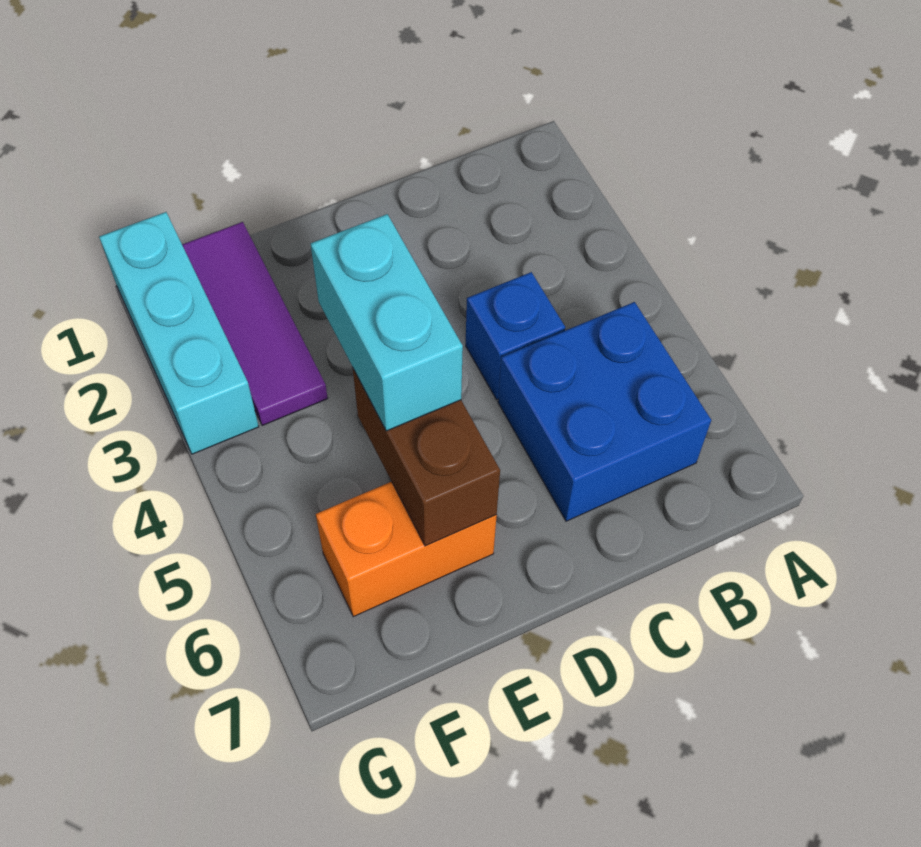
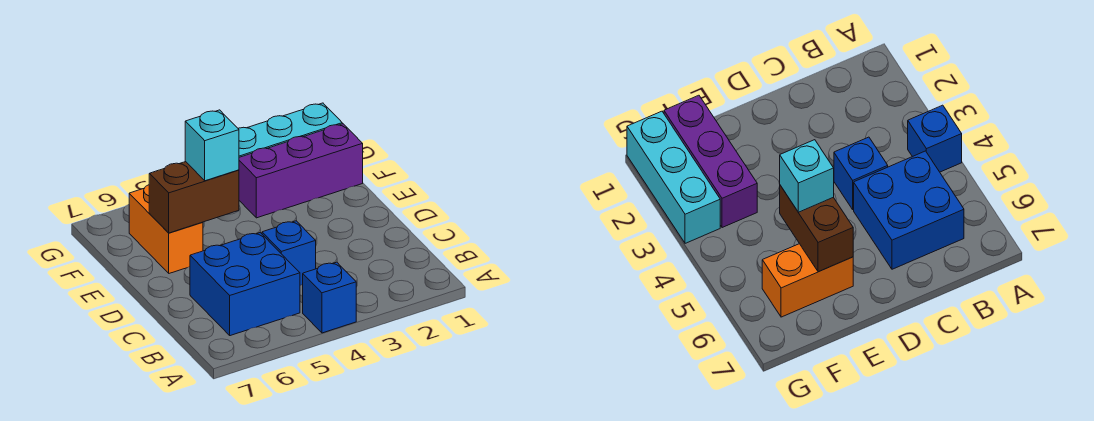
none -> blue 1x1 brick [303,262,356,333]
cyan 1x2 brick [310,214,463,431] -> cyan 1x1 brick [185,110,239,181]
purple 1x3 tile [182,222,328,426] -> purple 1x3 brick [239,124,363,218]

